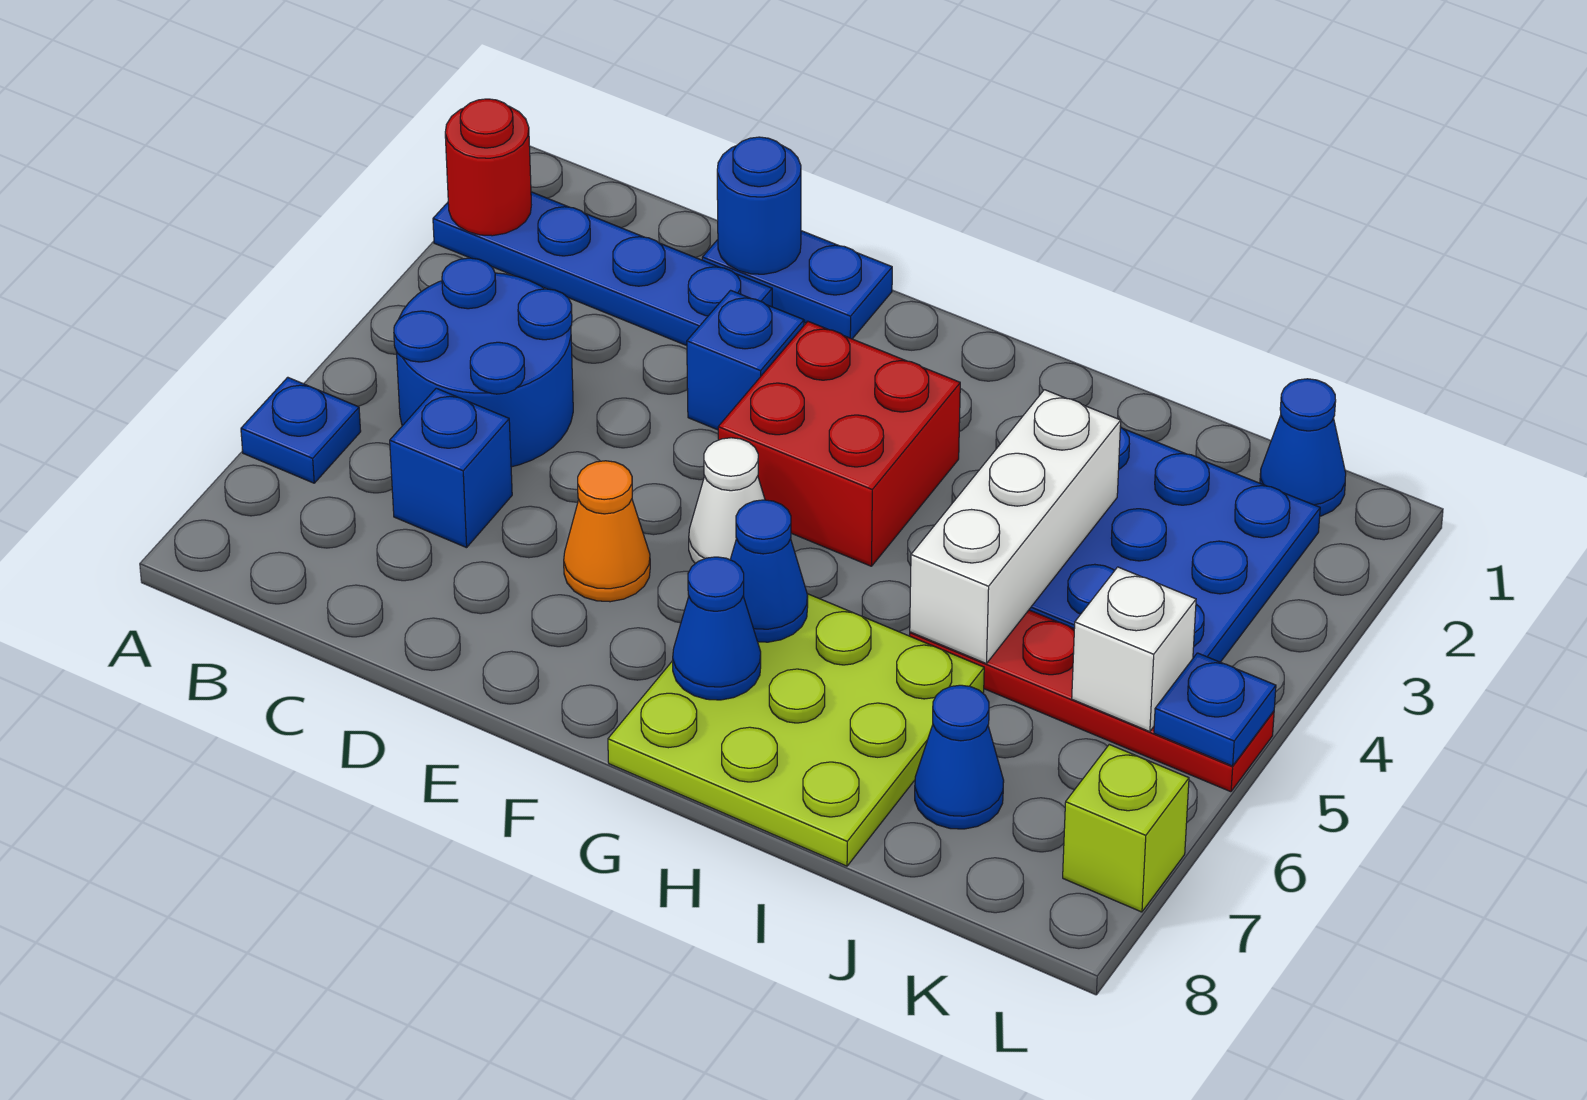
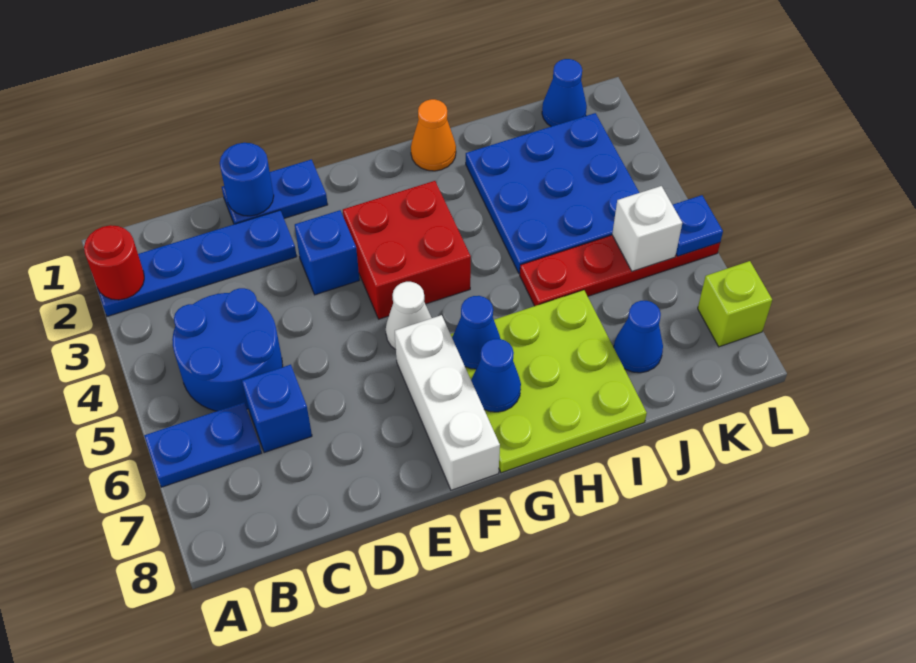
blue 1x1 plate [241,377,361,483] -> blue 1x2 plate [144,402,261,487]
orange 1x1 cone [564,461,650,602] -> orange 1x1 cone moved to [411,99,456,171]
white 1x3 brick [910,390,1121,664] -> white 1x3 brick moved to [395,315,500,490]

